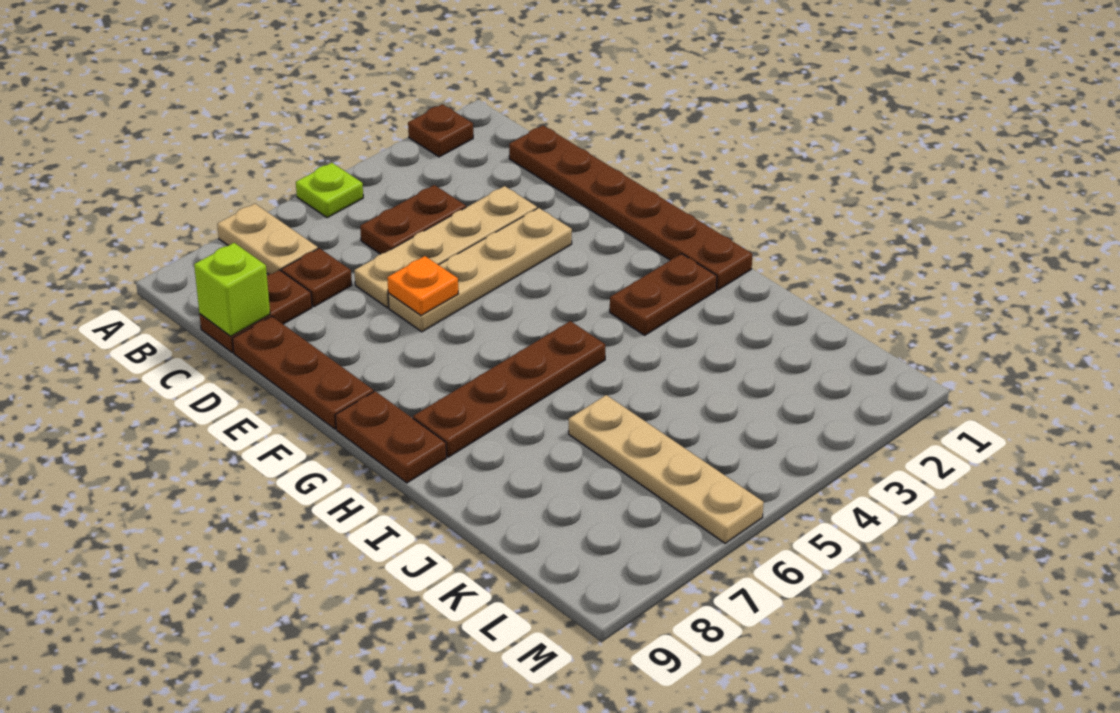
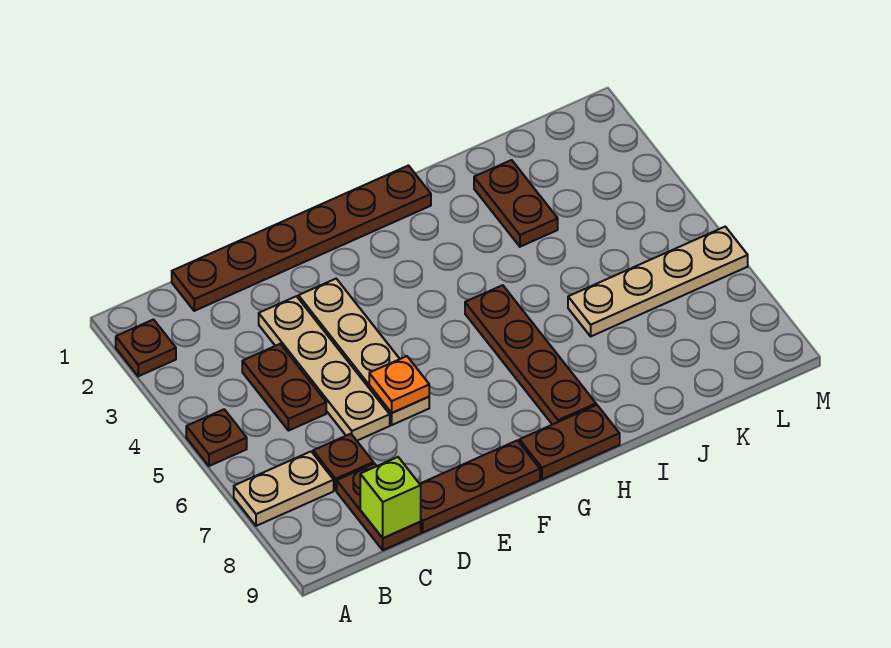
lime 1x1 plate [296,163,363,218] -> brown 1x1 plate [186,409,247,466]
brown 1x2 plate [610,254,717,335] -> brown 1x2 plate moved to [474,160,558,247]

